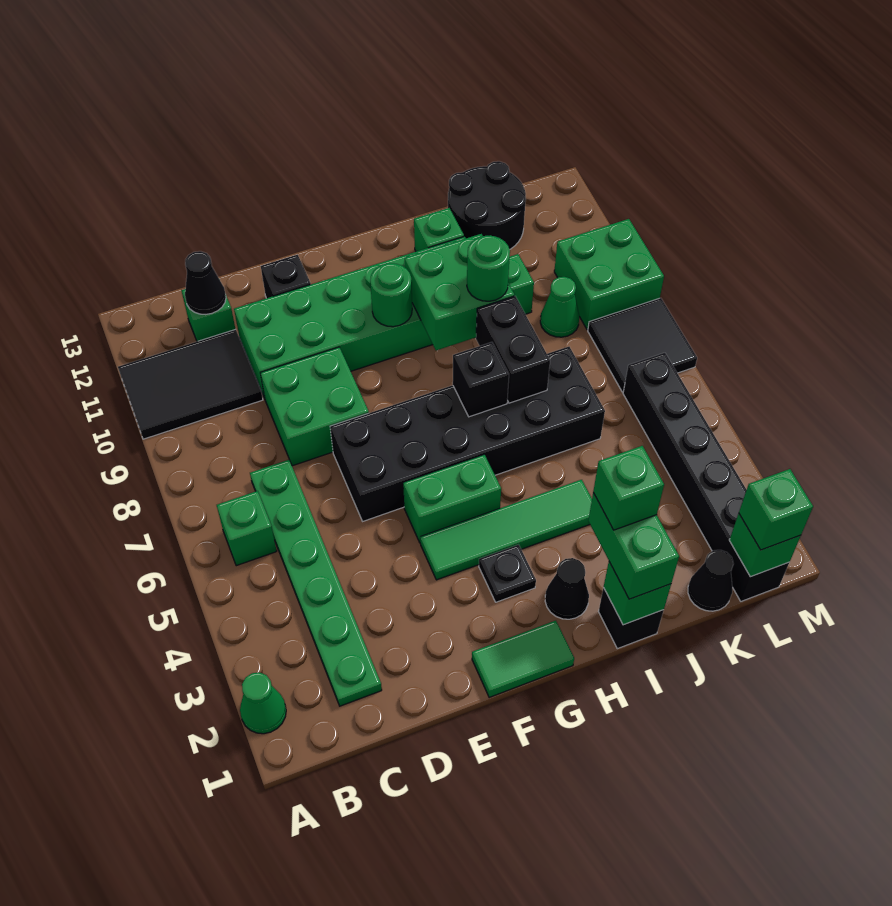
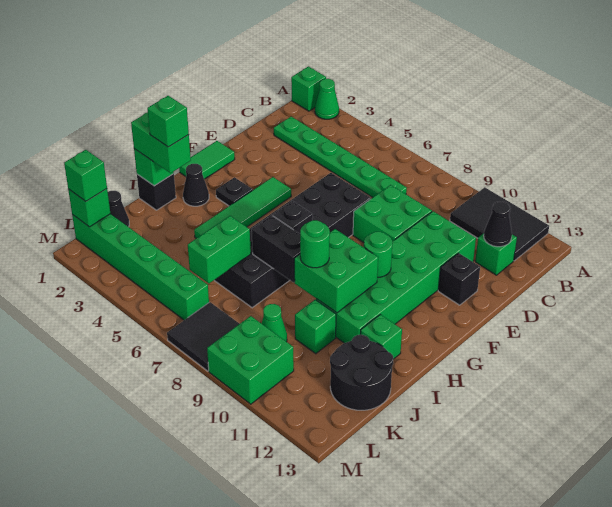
black 2x3 tile [118,329,263,439] -> black 2x3 tile turned to [450,187,549,261]
green 1x1 brick [217,491,277,566] -> green 1x1 brick moved to [291,66,326,111]
green 1x2 brick [403,454,501,542] -> green 1x2 brick moved to [188,216,251,283]
black 1x6 brick [623,353,789,601] -> green 1x6 brick [72,214,209,320]

